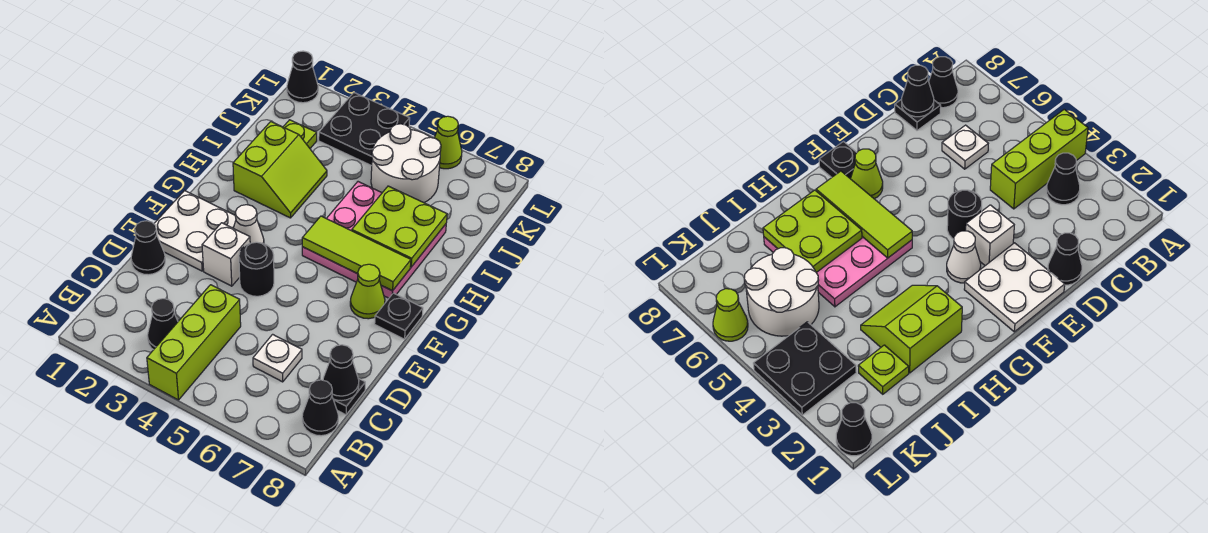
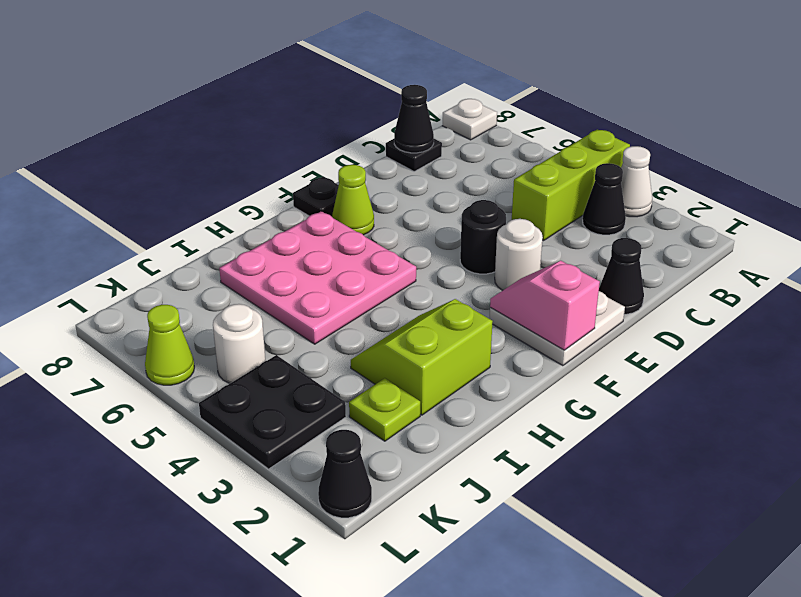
black 1x1 cone [302,380,338,436] -> none
white 1x1 plate [253,334,302,382] -> white 1x1 plate moved to [442,99,497,140]
white 1x1 brick [202,223,250,286] -> white 1x1 round brick [495,219,543,291]
none -> pink 1x2 slope [490,261,600,350]
white 1x1 cone [233,205,264,244] -> white 1x1 cone moved to [621,146,652,217]
lime 1x3 tile [302,216,411,291] -> none
lime 2x2 plate [352,186,447,267] -> none
white 2x2 round brick [371,124,441,203] -> white 1x1 round brick [213,304,265,383]

